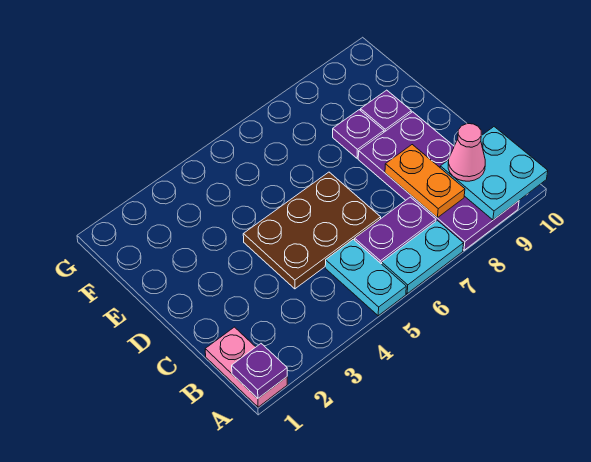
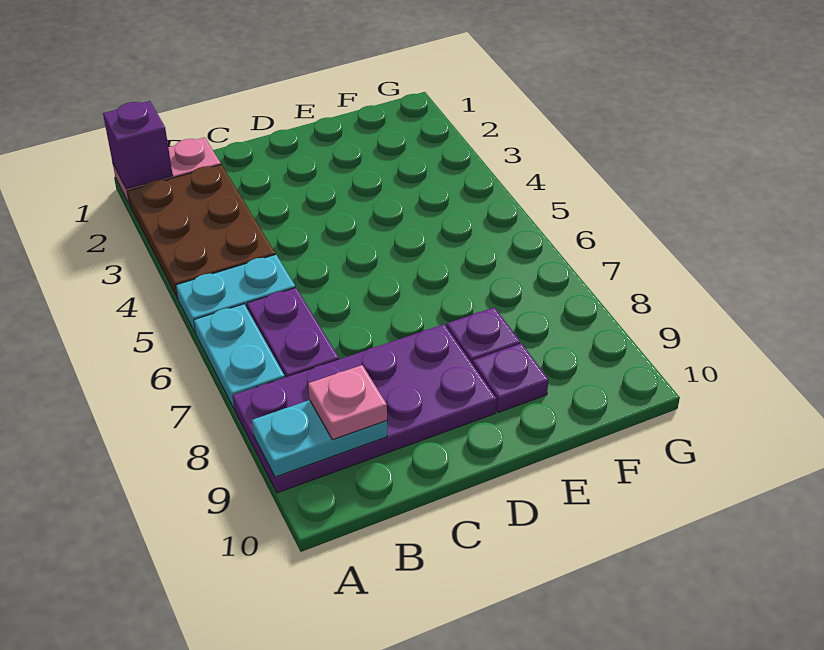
purple 1x1 plate [232,344,287,398] -> purple 1x1 brick [103,101,173,189]
cyan 2x2 plate [440,127,548,220] -> cyan 1x2 plate [252,400,387,477]
orange 1x2 plate [385,145,465,218] -> none
pink 1x1 cone [448,124,485,181] -> pink 1x1 plate [308,365,387,440]
brown 2x3 plate [243,172,381,289] -> brown 2x3 plate moved to [127,165,275,299]

